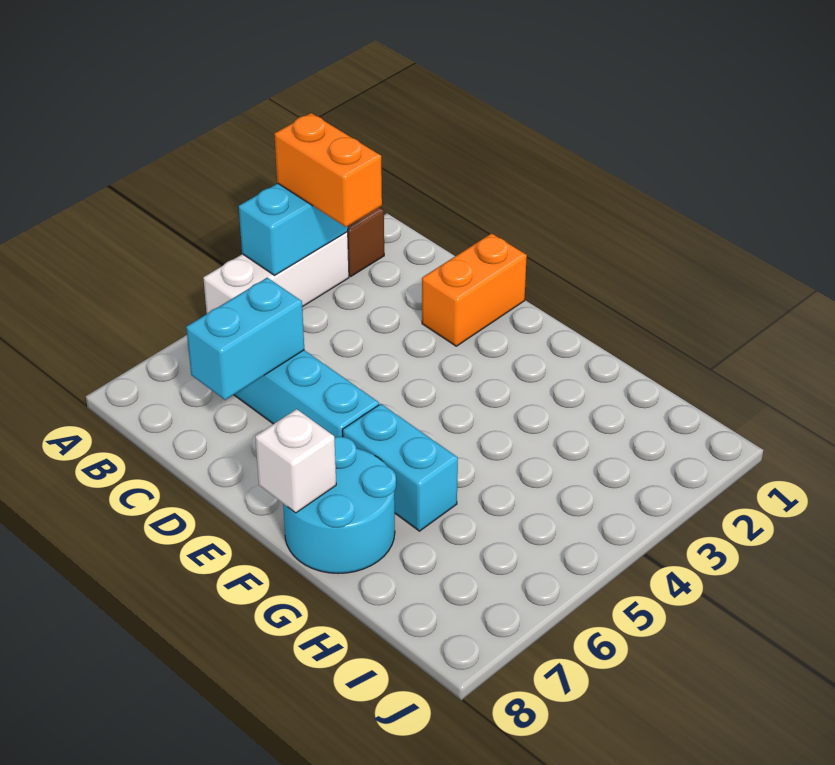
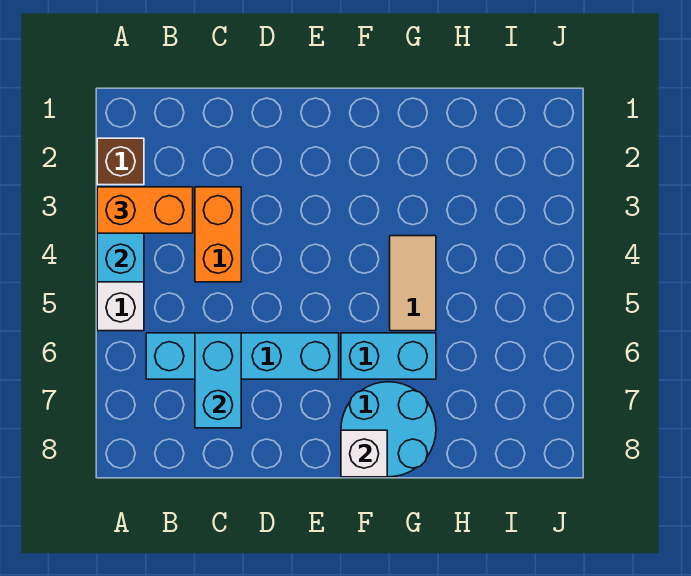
orange 1x2 brick [422,233,527,346] -> orange 1x2 brick moved to [195,187,241,282]
none -> tan 1x2 tile [390,236,436,331]

